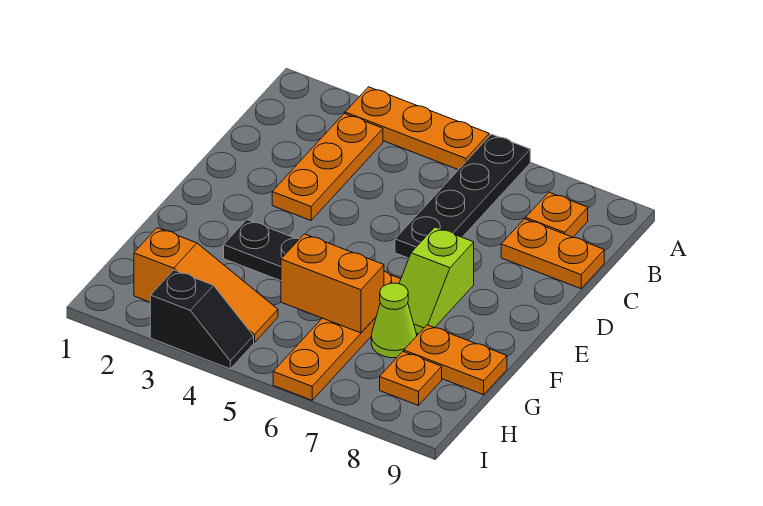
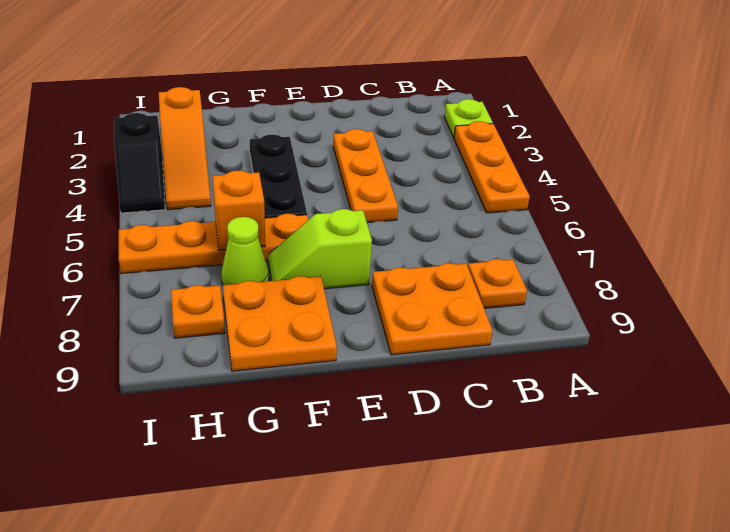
none -> lime 1x1 plate [444,99,493,138]
black 1x4 plate [395,134,530,258] -> none
orange 1x3 plate [272,113,383,220] -> orange 1x3 plate turned to [333,129,398,223]
orange 1x2 plate [501,219,604,289] -> orange 2x2 plate [372,263,493,355]
orange 1x2 brick [281,234,384,333] -> orange 1x1 brick [212,171,265,250]
orange 1x2 plate [404,325,507,395] -> orange 2x2 plate [223,276,337,371]

